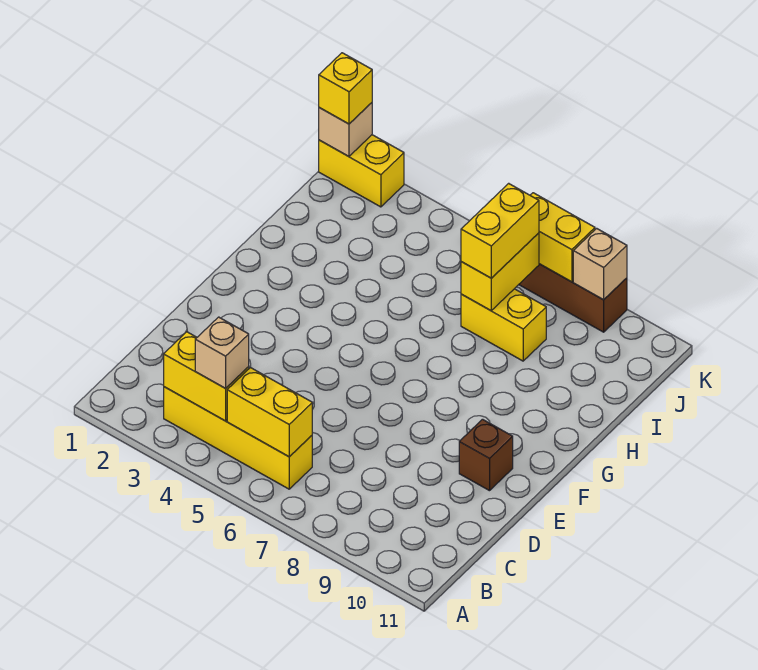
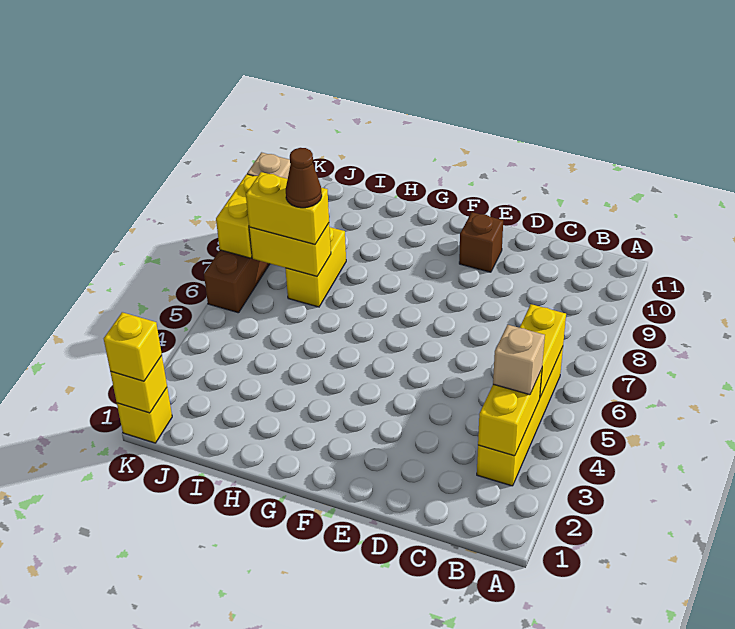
none -> brown 1x1 cone [286,148,322,208]
yellow 1x2 brick [319,135,404,207] -> yellow 1x1 brick [117,388,172,443]
tan 1x1 brick [319,103,372,156] -> yellow 1x1 brick [110,356,167,413]

